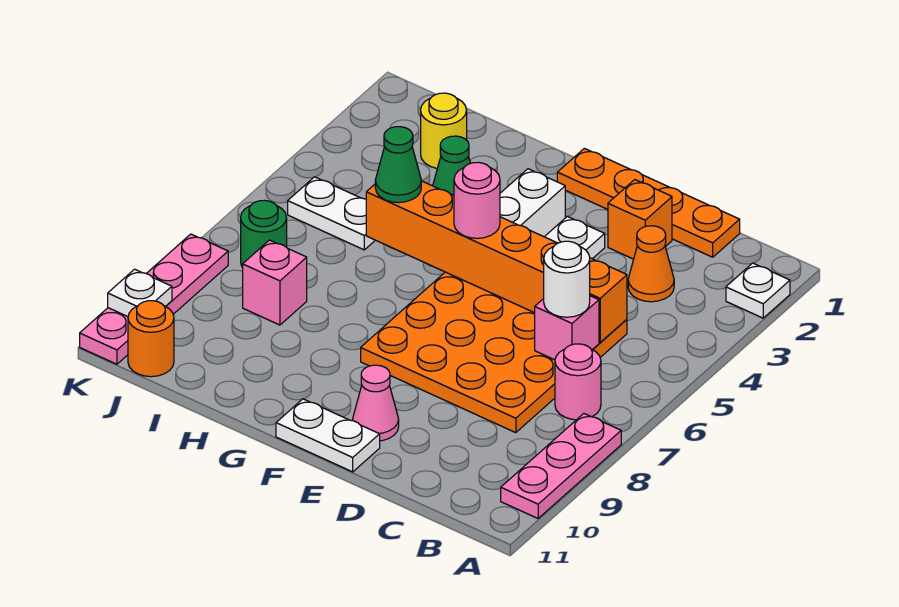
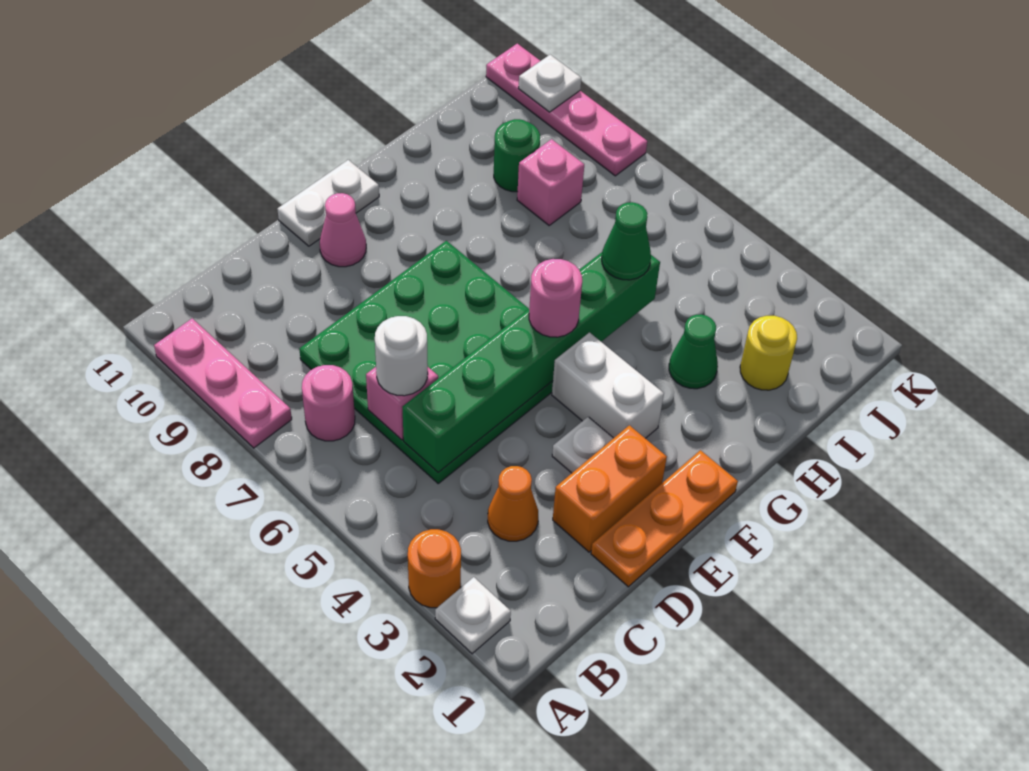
orange 1x4 plate [557,148,740,257] -> orange 1x3 plate [591,450,738,587]
orange 4x4 plate [361,272,627,433] -> green 4x4 plate [299,241,553,483]
orange 1x6 brick [366,181,627,343] -> green 1x6 brick [402,252,660,472]
orange 1x1 brick [608,180,672,259] -> orange 1x2 brick [553,425,667,552]
white 1x2 plate [288,177,375,250] -> none
green 1x1 round brick [241,200,287,267] -> green 1x1 round brick moved to [494,119,540,192]
orange 1x1 round brick [128,301,174,377] -> orange 1x1 round brick moved to [408,529,461,608]

